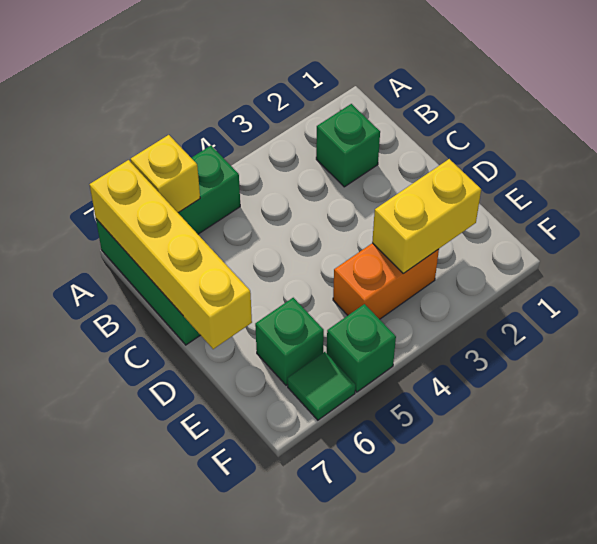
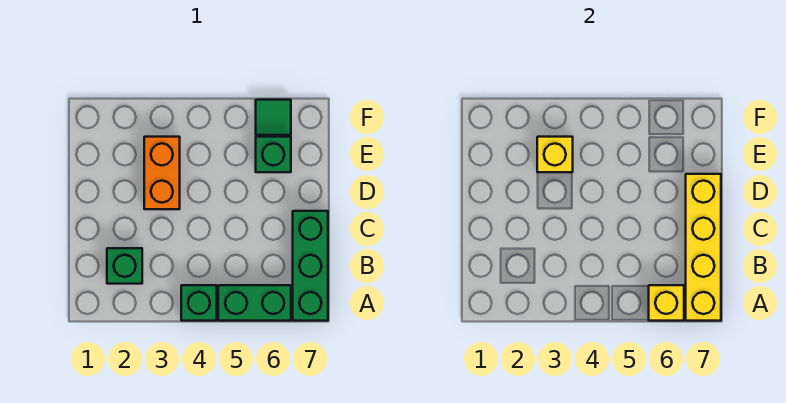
yellow 1x2 brick [372,159,481,274] -> yellow 1x1 brick [537,137,573,172]
orange 1x2 brick [333,243,439,319] -> orange 1x2 brick turned to [144,137,180,209]
green 1x1 brick [327,304,396,392] -> green 1x1 brick moved to [181,285,217,321]

